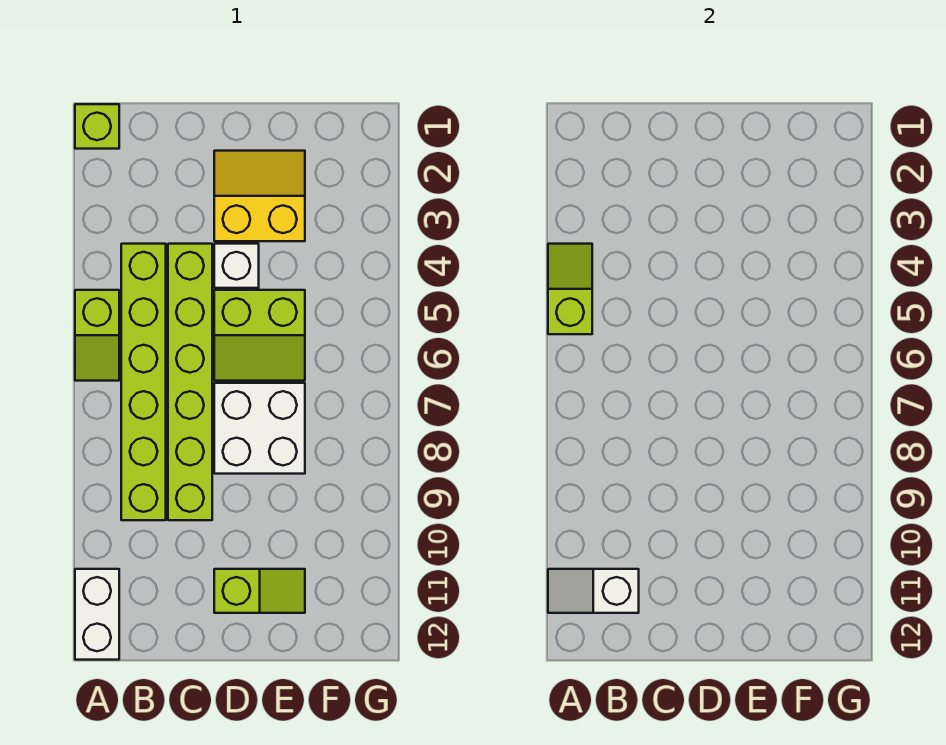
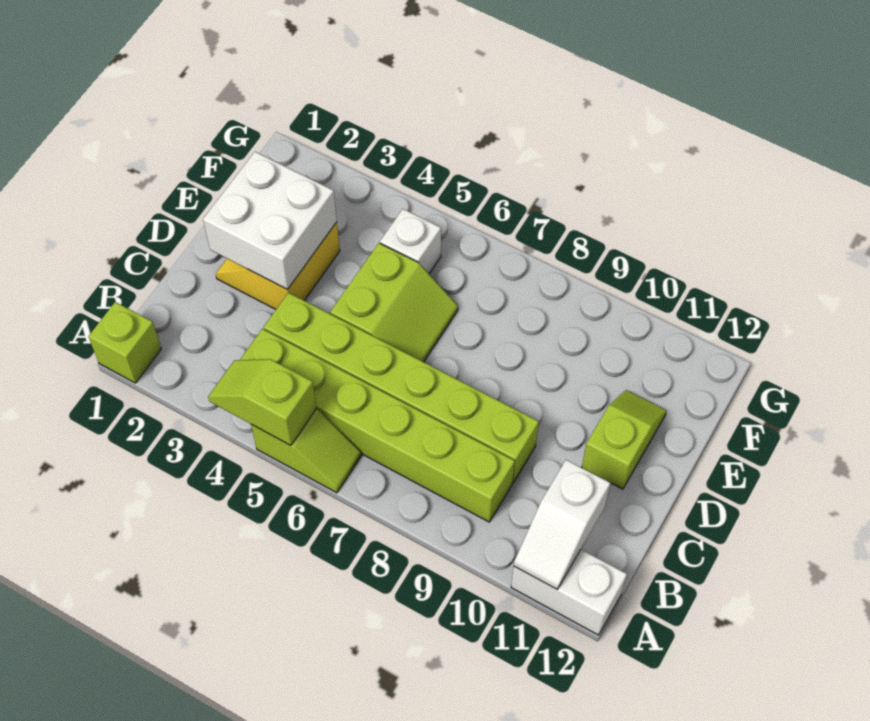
white 1x1 brick [214,244,259,288] -> white 1x1 brick moved to [380,209,441,274]
white 2x2 brick [214,383,305,474] -> white 2x2 brick moved to [203,152,337,290]

